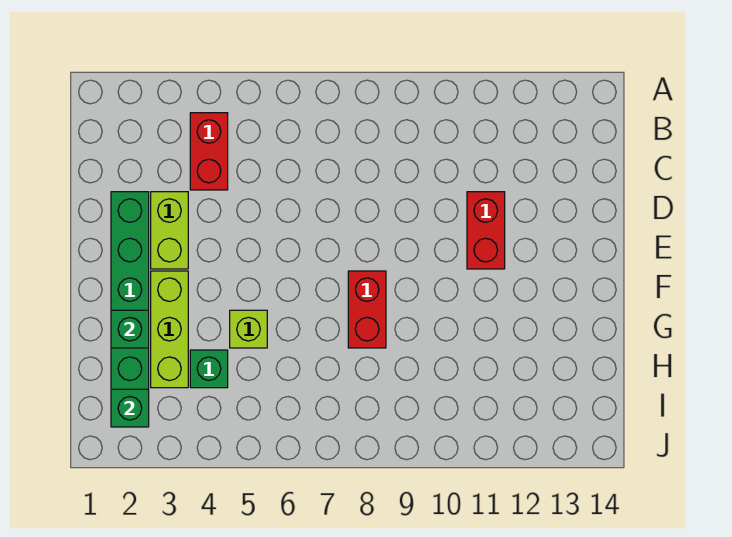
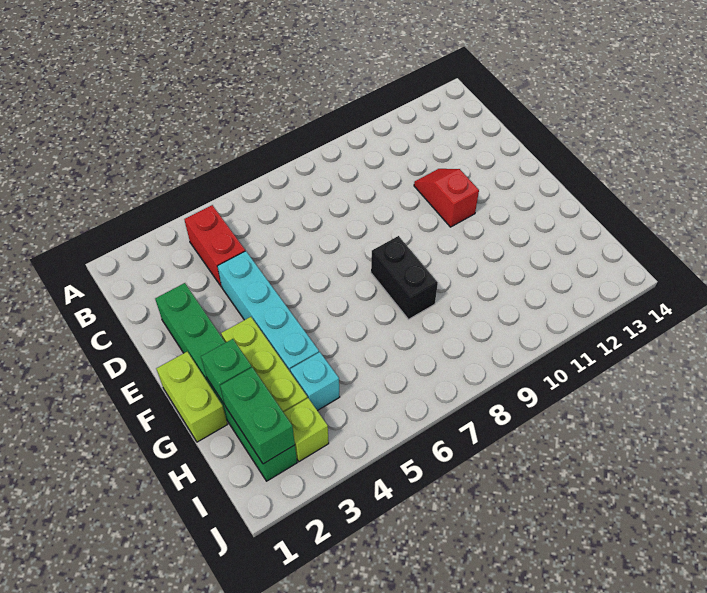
lime 1x2 brick [151,192,188,269] -> lime 1x2 brick moved to [156,352,228,442]
none -> cyan 1x4 brick [217,251,319,371]
red 1x2 brick [467,192,505,269] -> red 1x2 slope [414,169,479,227]
red 1x2 brick [348,271,386,348] -> black 1x2 brick [371,236,438,319]
lime 1x1 brick [230,310,267,348] -> lime 1x1 brick moved to [284,398,329,462]
green 1x1 brick [190,350,228,388] -> cyan 1x1 brick [290,352,340,411]
green 1x1 brick [111,389,149,427] -> green 1x2 brick [220,367,295,464]

